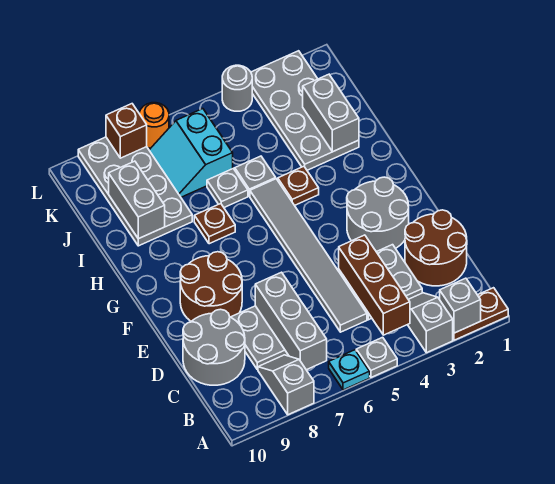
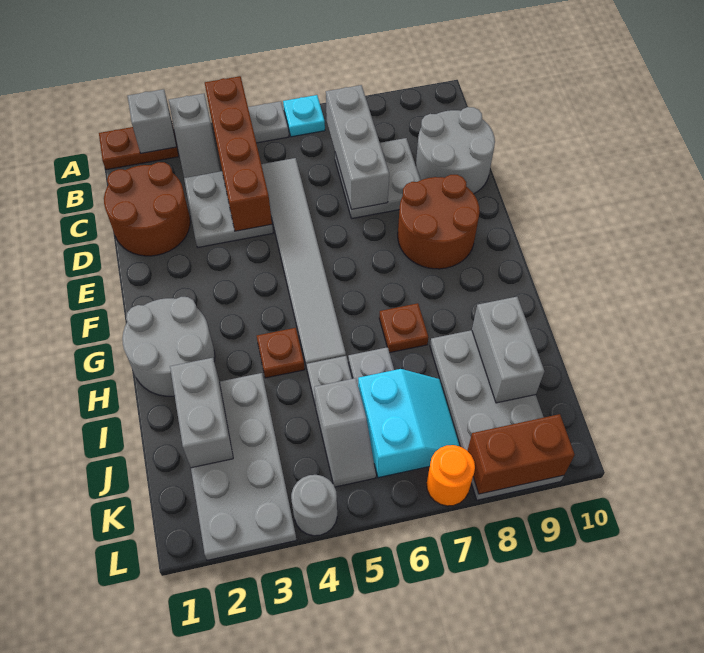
grey 1x2 slope [258,355,314,415] -> grey 1x2 slope moved to [314,378,376,487]
brown 1x3 brick [339,235,410,335] -> brown 1x4 brick [205,76,272,231]
grey 2x2 round brick [347,177,409,252] -> grey 2x2 round brick moved to [122,297,215,396]
brown 1x1 brick [106,104,147,158] -> brown 1x2 brick [467,414,575,494]

